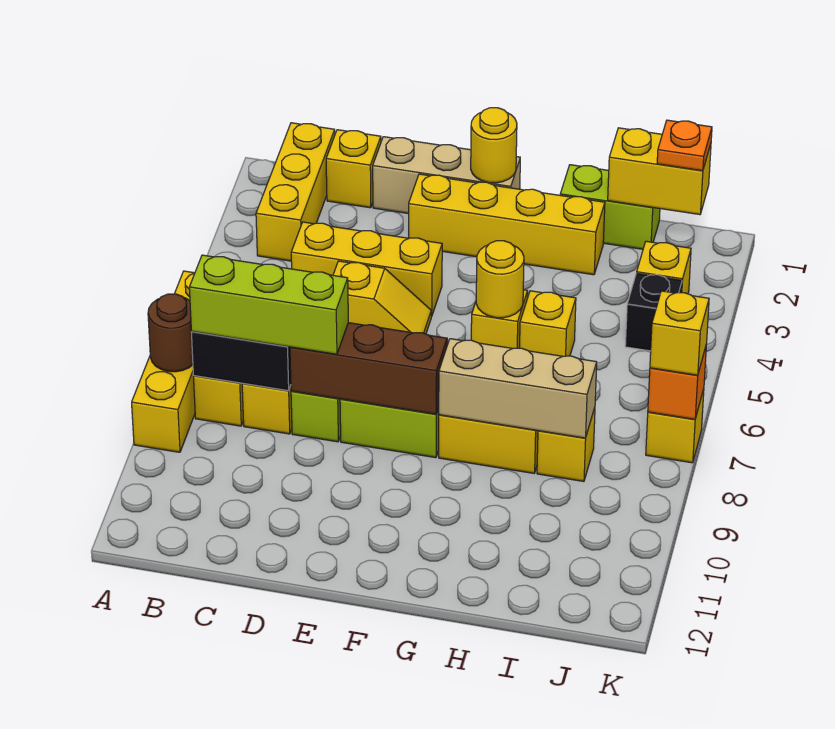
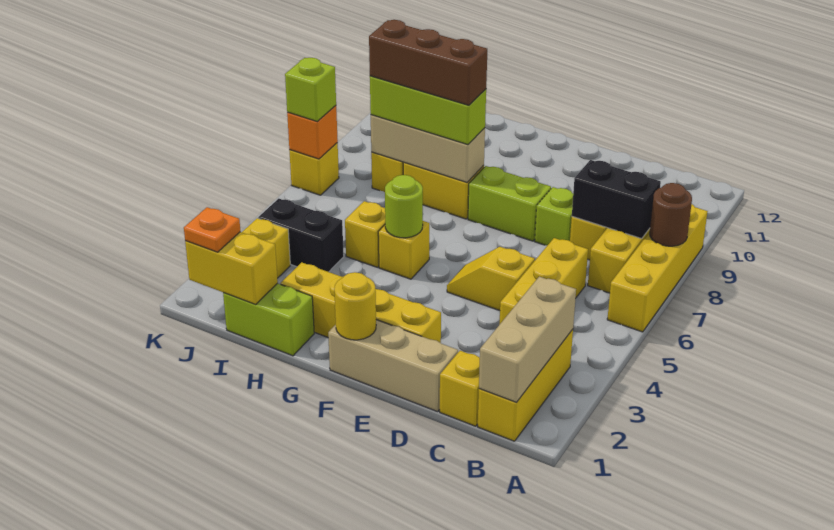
none -> tan 1x3 brick [479,277,576,403]
lime 1x3 brick [189,255,348,354] -> lime 1x3 brick moved to [370,76,486,145]
yellow 1x3 brick [291,222,442,316] -> yellow 1x3 brick turned to [499,238,588,325]
brown 1x3 brick [290,323,447,414] -> brown 1x3 brick moved to [369,20,487,105]
yellow 1x1 round brick [476,241,524,318] -> lime 1x1 round brick [385,175,423,238]
black 1x1 brick [625,273,682,351] -> black 1x2 brick [258,199,344,272]
yellow 1x1 brick [650,291,709,375] -> lime 1x1 brick [285,58,336,122]

